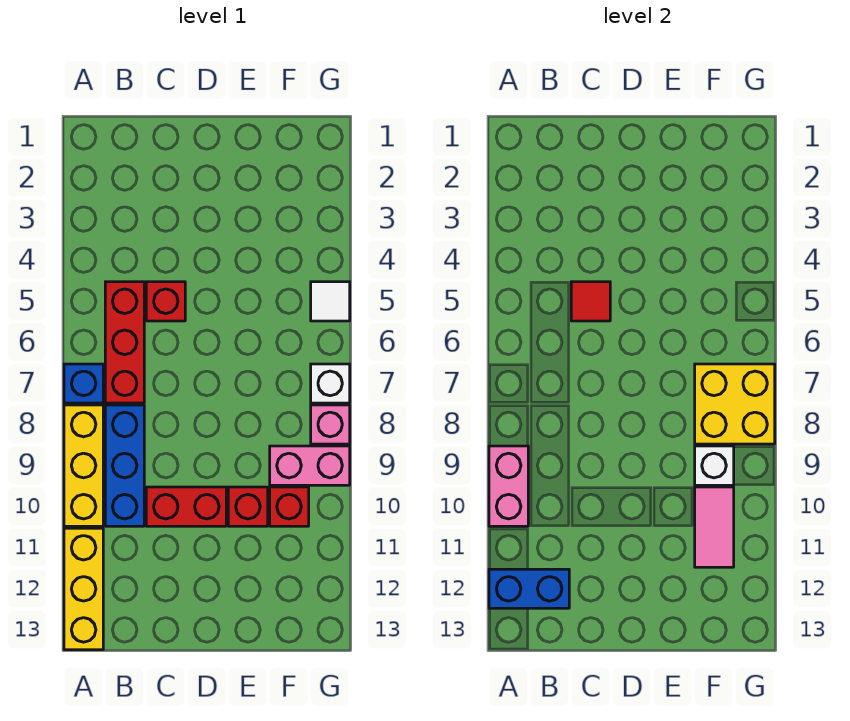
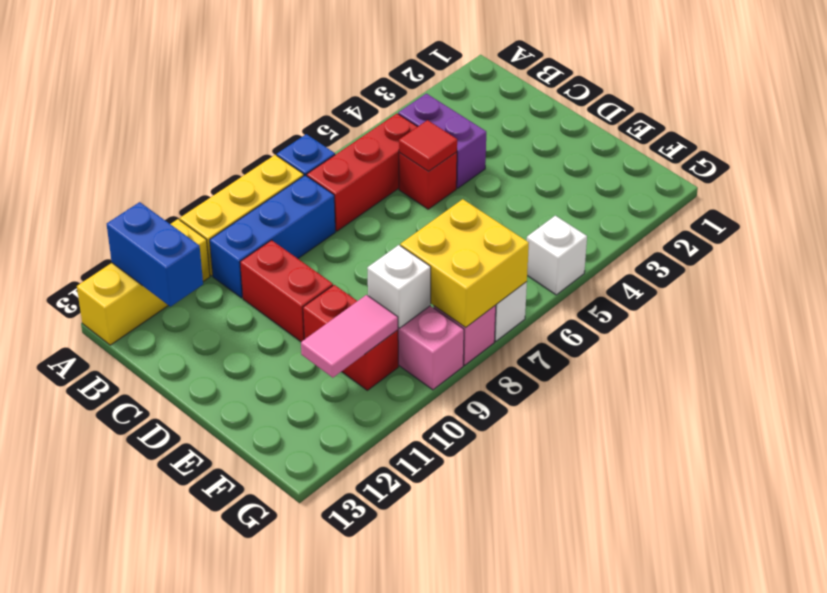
pink 1x2 brick [489,446,528,526] -> none
none -> purple 1x2 brick [398,94,486,188]
white 1x1 tile [311,282,350,321] -> white 1x1 brick [527,216,587,295]

